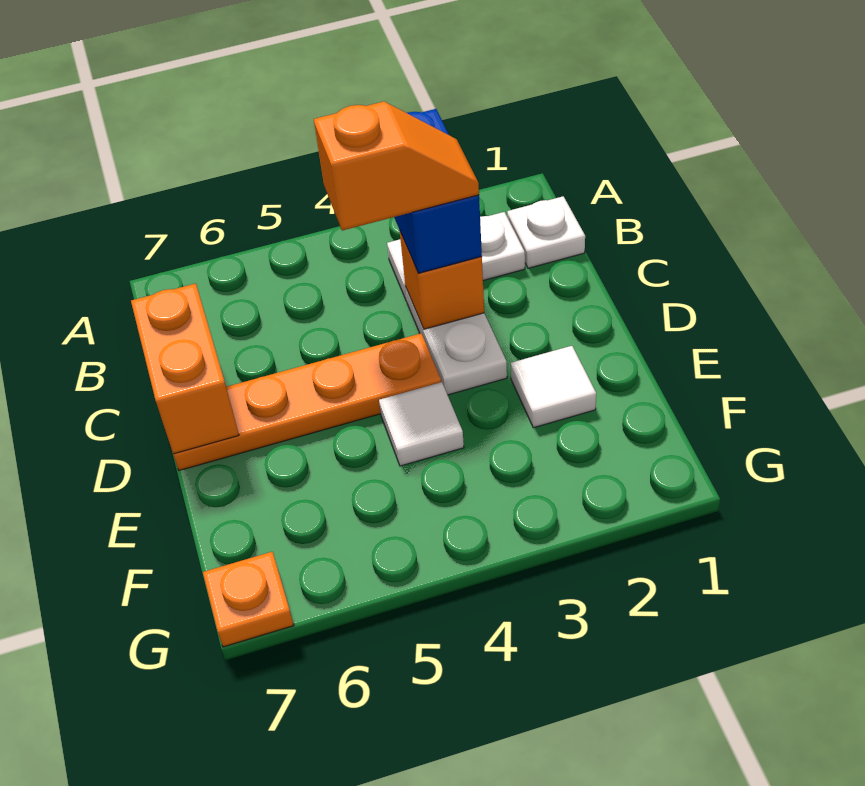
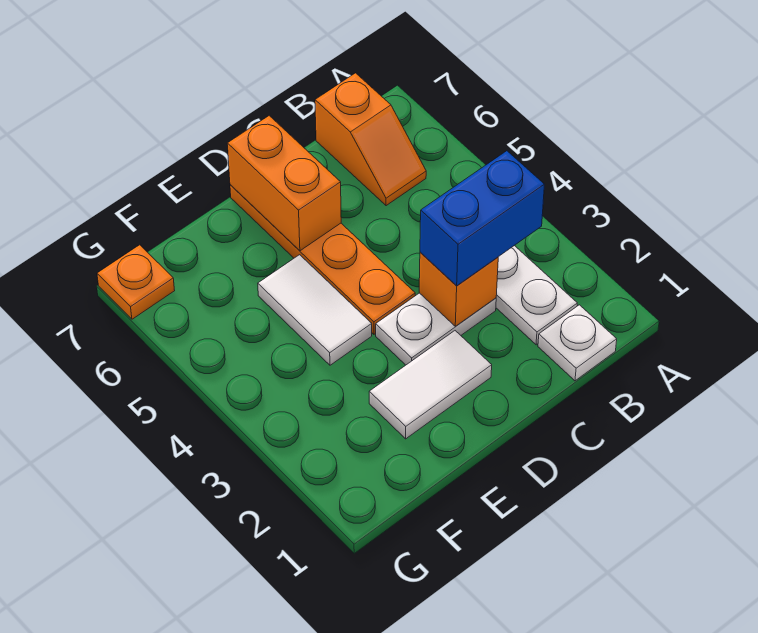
orange 1x2 slope [314,102,479,231] -> orange 1x2 slope moved to [315,73,426,206]
orange 1x2 brick [131,284,239,454] -> orange 1x2 brick turned to [227,116,341,251]
white 1x1 tile [511,346,596,428] -> white 1x2 tile [369,331,492,439]
white 1x1 tile [379,382,464,466] -> white 1x2 tile [258,255,372,365]

